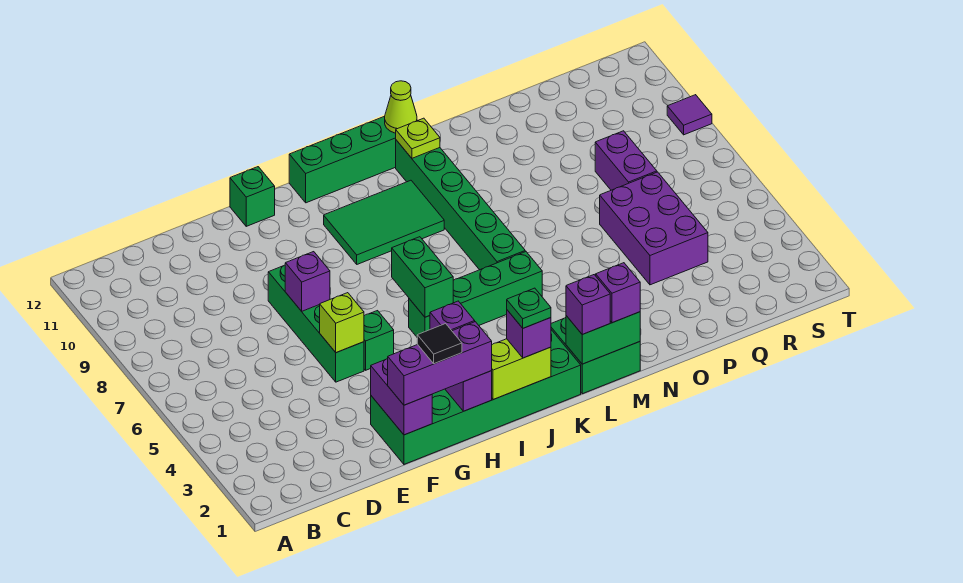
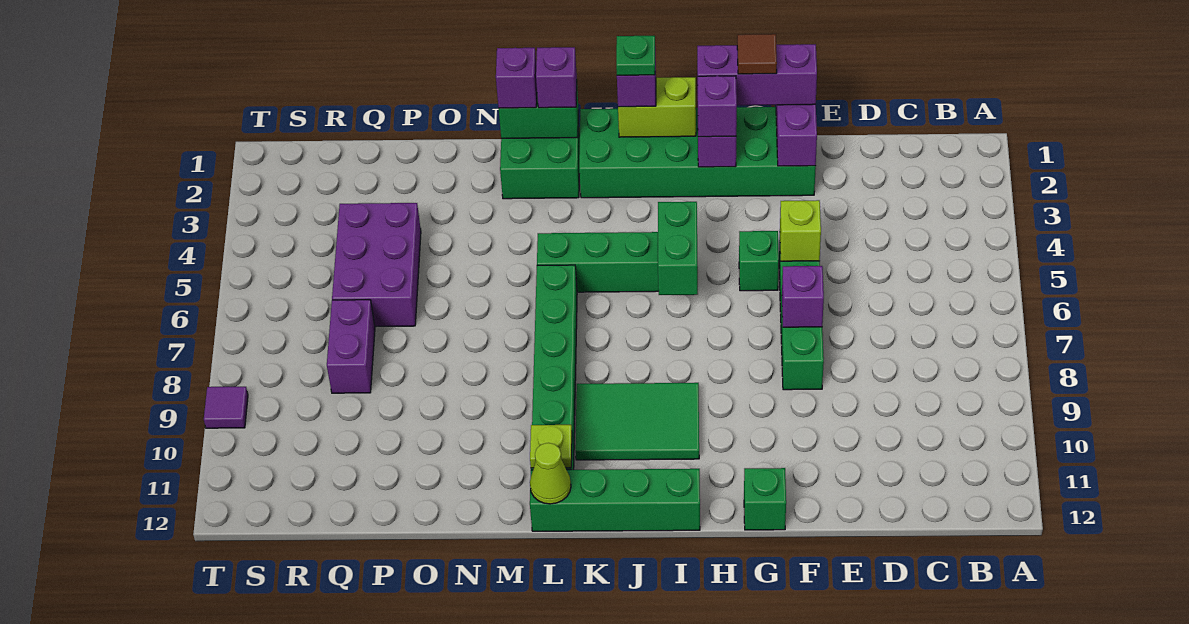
black 1x1 tile [417,324,462,364] -> brown 1x1 tile [737,34,777,74]

